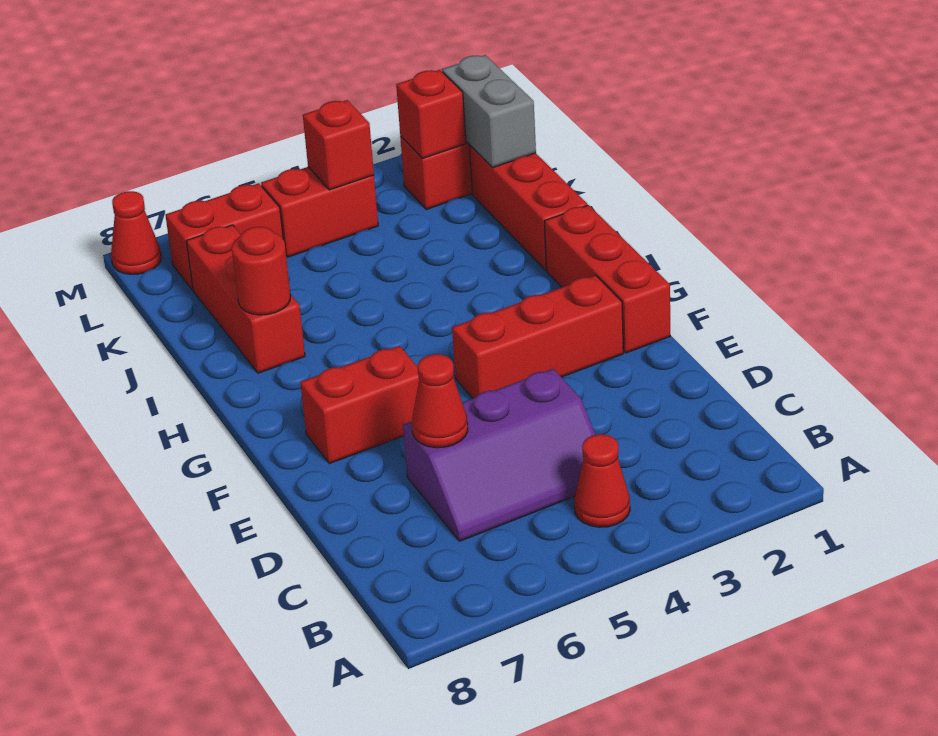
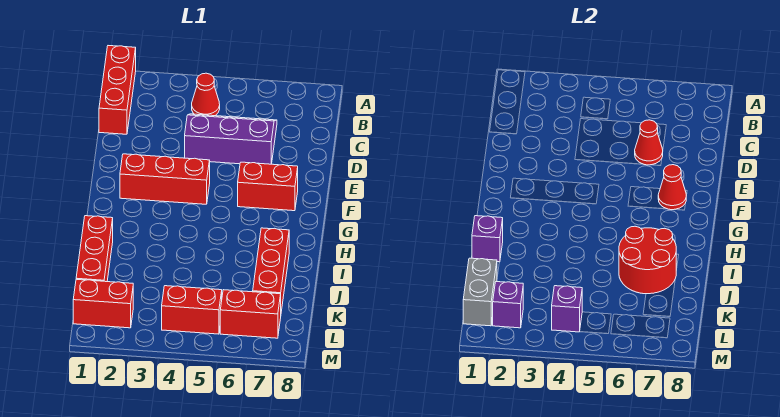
red 1x3 brick [545,205,670,353] -> red 1x3 brick moved to [99,46,136,134]
none -> purple 1x1 brick [472,216,503,262]
red 1x1 round brick [232,227,291,315] -> red 2x2 round brick [619,226,676,294]
red 1x1 brick [396,70,466,159] -> purple 1x1 brick [492,282,523,328]
red 1x1 brick [303,100,374,190] -> purple 1x1 brick [552,286,582,332]
red 1x1 cone [111,191,161,274] -> red 1x1 cone moved to [658,165,686,210]

